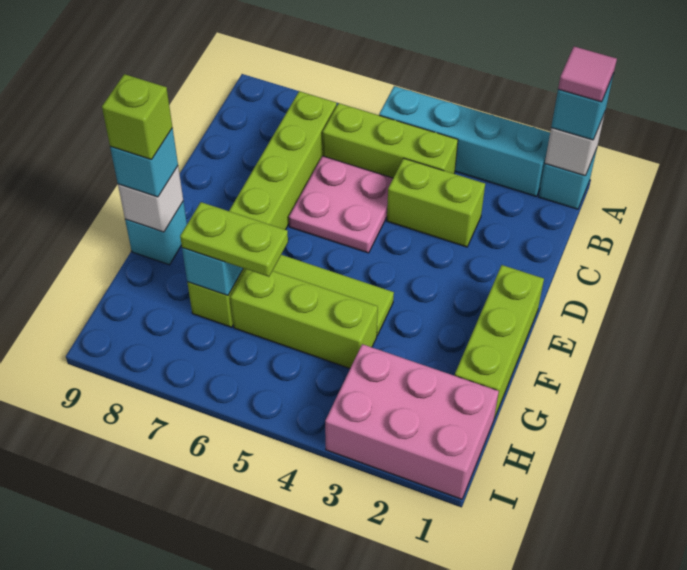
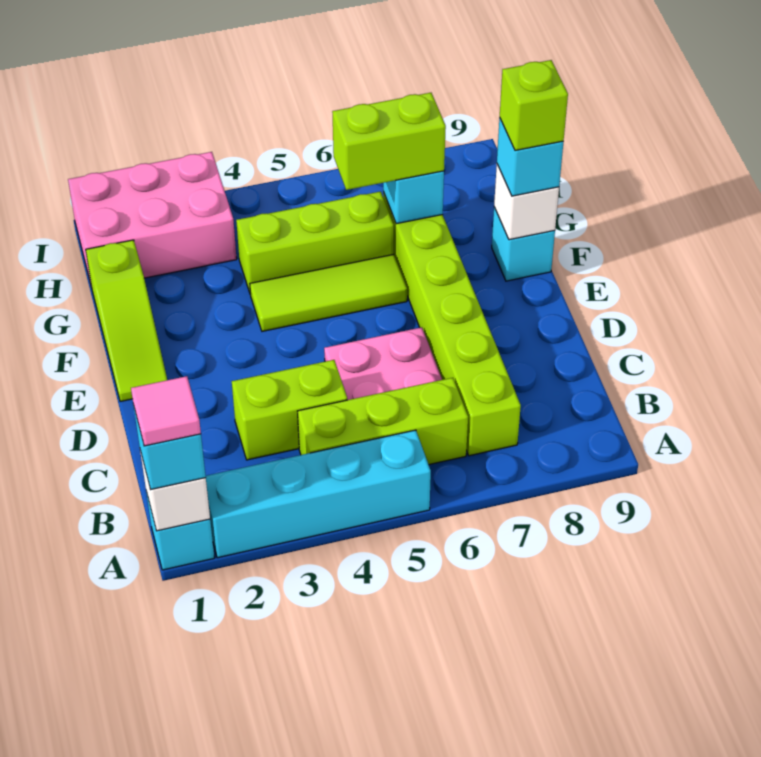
lime 1x3 brick [455,265,544,418] -> lime 1x3 slope [86,240,167,402]
lime 1x2 plate [180,202,288,277] -> lime 1x2 brick [332,93,446,190]

